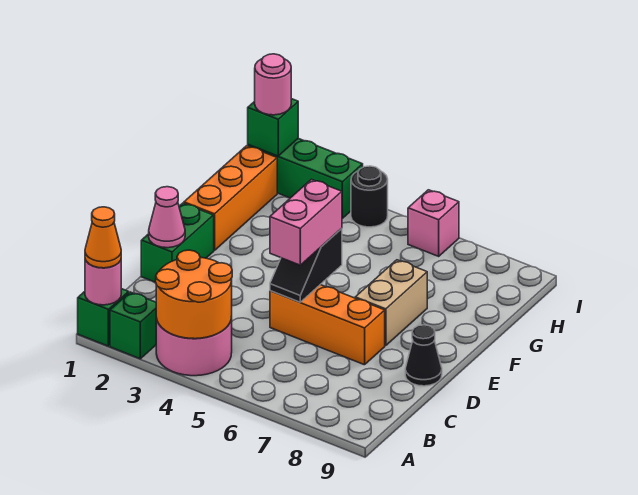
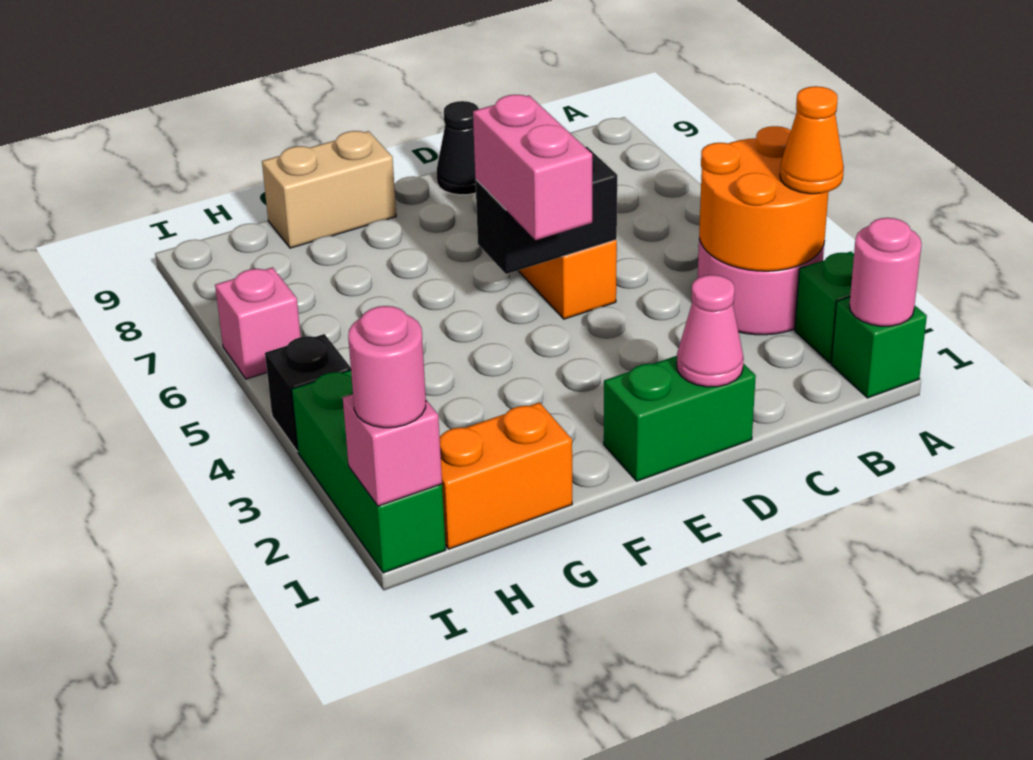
orange 1x1 cone [85,207,121,268] -> orange 1x1 cone moved to [780,86,844,194]
black 1x2 slope [270,228,342,302] -> black 1x2 brick [475,147,617,274]
pink 1x2 brick [270,179,342,265] -> pink 1x2 brick turned to [473,95,592,240]
tan 1x2 brick [355,260,427,346] -> tan 1x2 brick moved to [262,131,396,248]
orange 1x3 brick [184,146,277,251] -> orange 1x2 brick [440,402,572,549]
green 1x1 brick [248,99,298,156] -> pink 1x1 brick [343,394,442,506]
black 1x1 round brick [351,166,388,227] -> black 1x1 brick [265,334,351,451]

